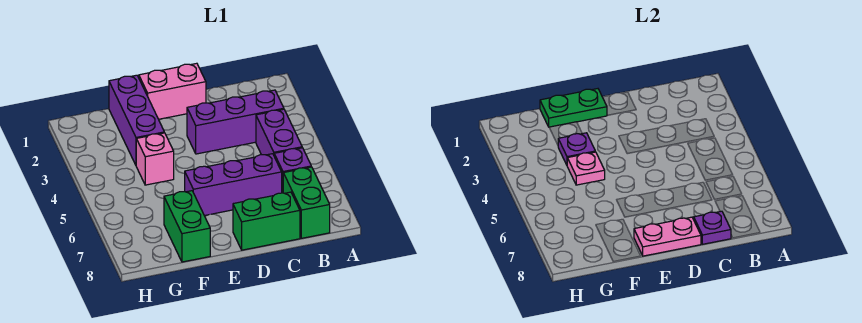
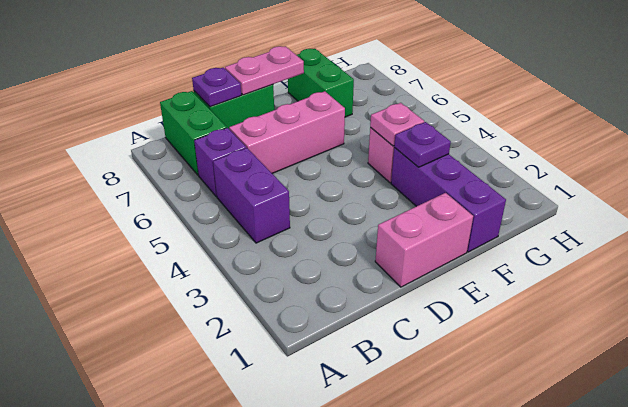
purple 1x3 brick [187,90,284,154] -> none
purple 1x3 brick [185,154,282,216] -> pink 1x3 brick [229,91,345,173]
green 1x2 plate [540,89,607,127] -> none

